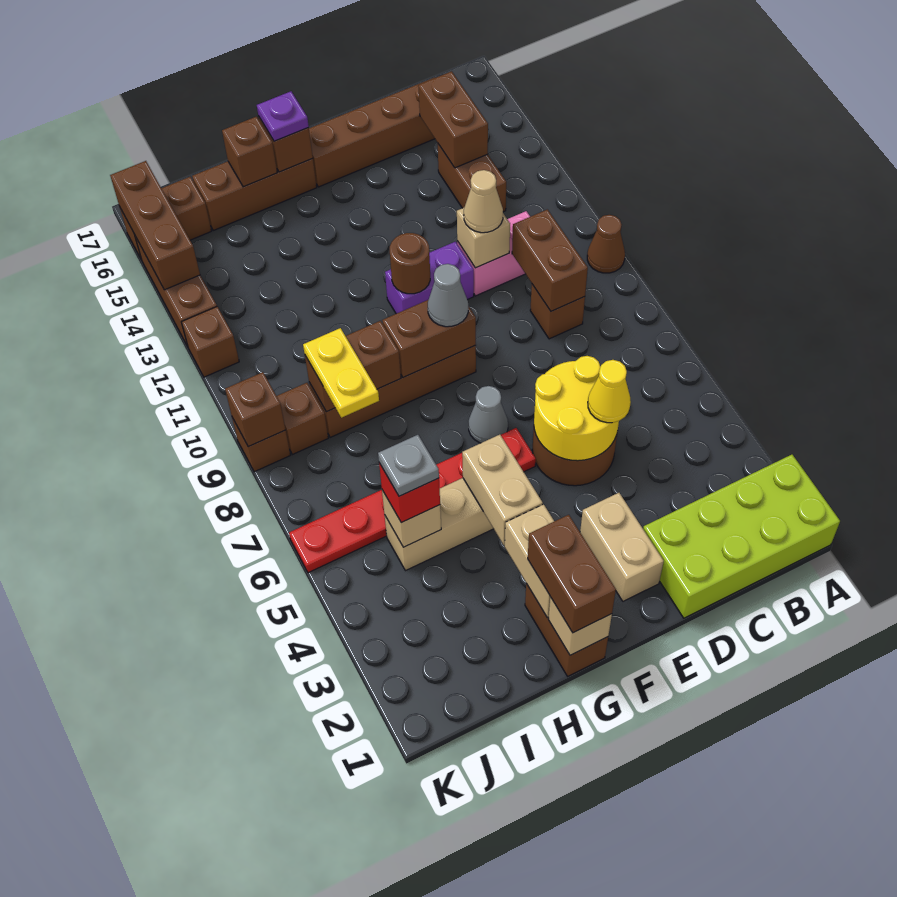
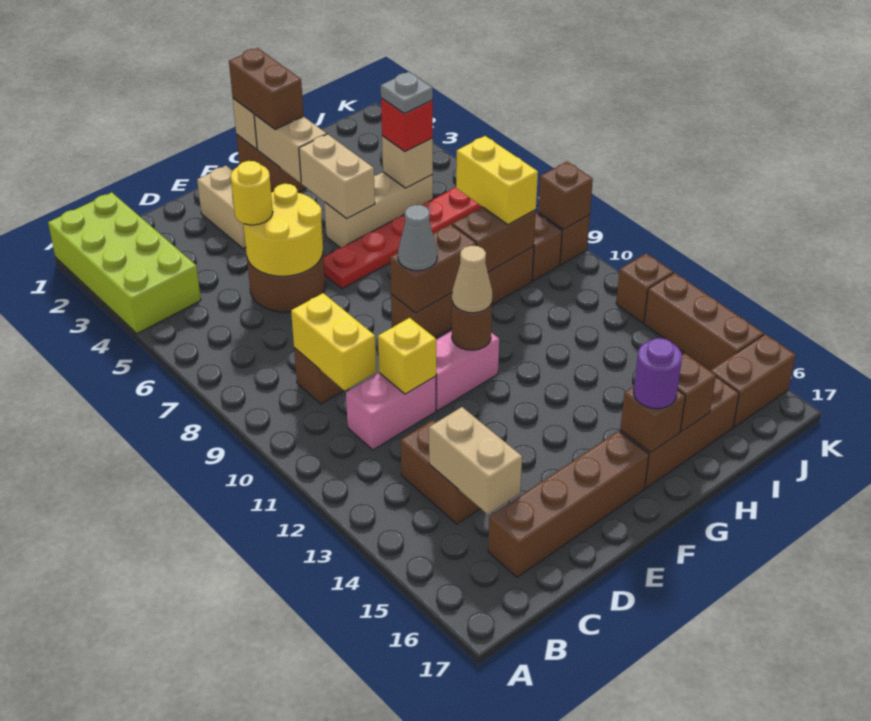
lime 2x4 brick [643,455,840,618] -> lime 2x4 brick turned to [48,192,201,334]
brown 1x1 cone [587,215,625,273] -> none
brown 1x2 brick [512,209,588,311] -> yellow 1x2 brick [291,293,376,391]
brown 1x2 brick [418,71,488,168] -> tan 1x2 brick [429,407,522,514]
yellow 1x1 cone [588,360,631,423] -> yellow 1x1 round brick [231,161,273,225]
tan 1x1 brick [457,208,510,268] -> yellow 1x1 brick [378,318,437,394]
tan 1x1 cone [464,170,503,233] -> tan 1x1 cone moved to [452,246,492,313]
purple 1x2 brick [385,242,474,314] -> pink 1x2 brick [436,331,499,410]
grey 1x1 cone [468,386,508,443] -> none
purple 1x1 plate [257,91,309,141] -> purple 1x1 round brick [634,338,682,409]
yellow 1x2 plate [303,328,379,418] -> yellow 1x2 brick [456,136,538,225]
brown 1x3 brick [110,161,200,290] -> none

